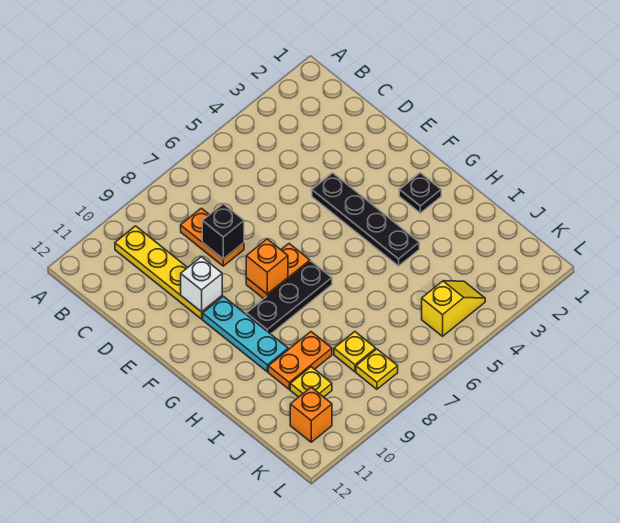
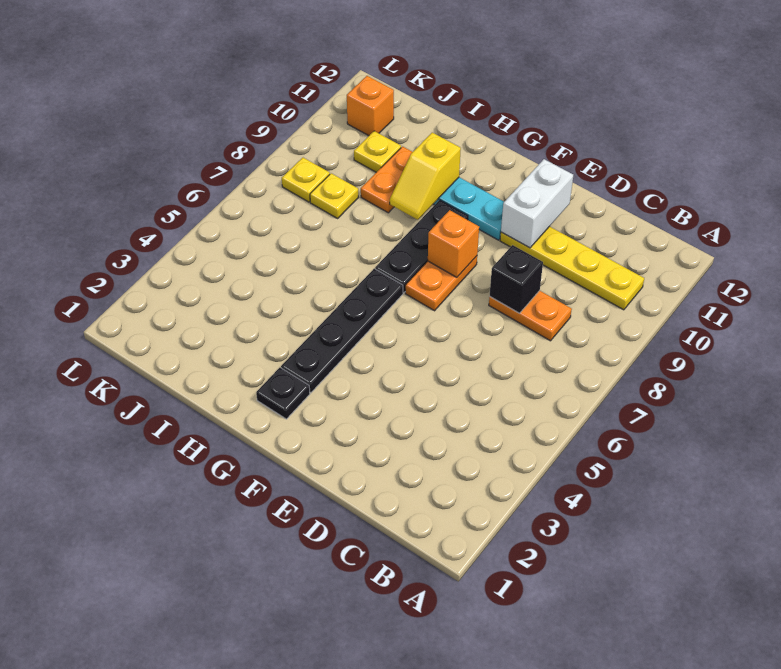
black 1x4 plate [312,173,419,266] -> black 1x4 plate turned to [281,269,403,393]
white 1x1 brick [181,257,222,312] -> white 1x2 brick [501,159,573,248]
yellow 1x2 slope [422,281,485,336] -> yellow 1x2 slope moved to [390,133,461,220]

